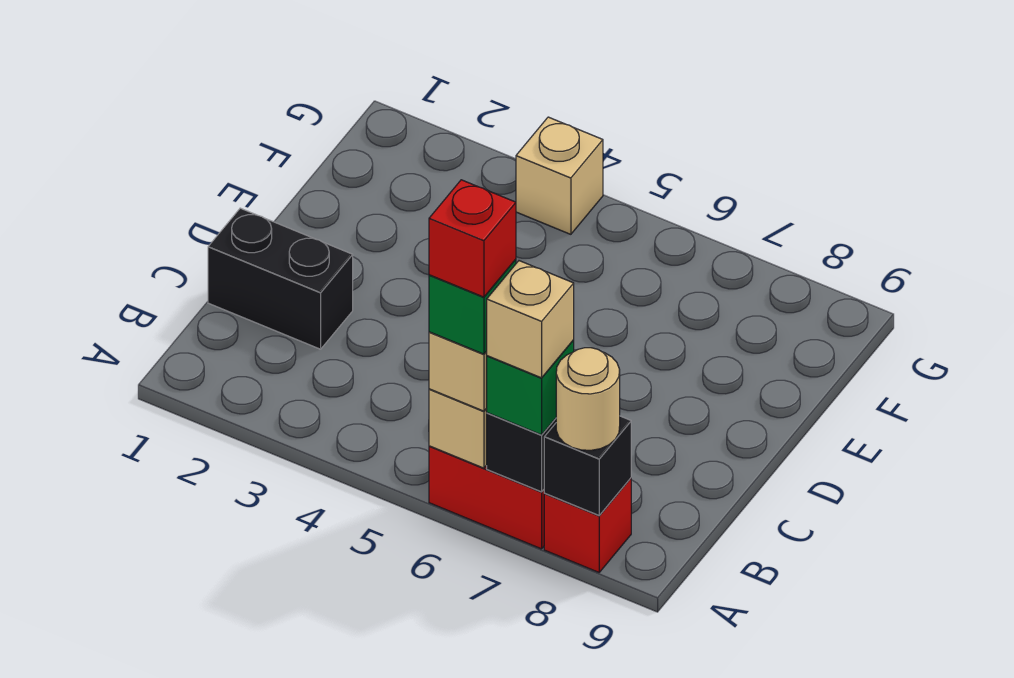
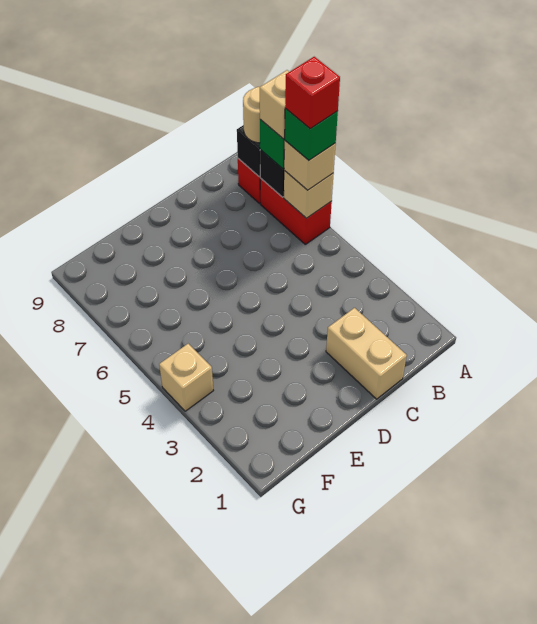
black 1x2 brick [208,208,353,349] -> tan 1x2 brick [326,308,407,399]

